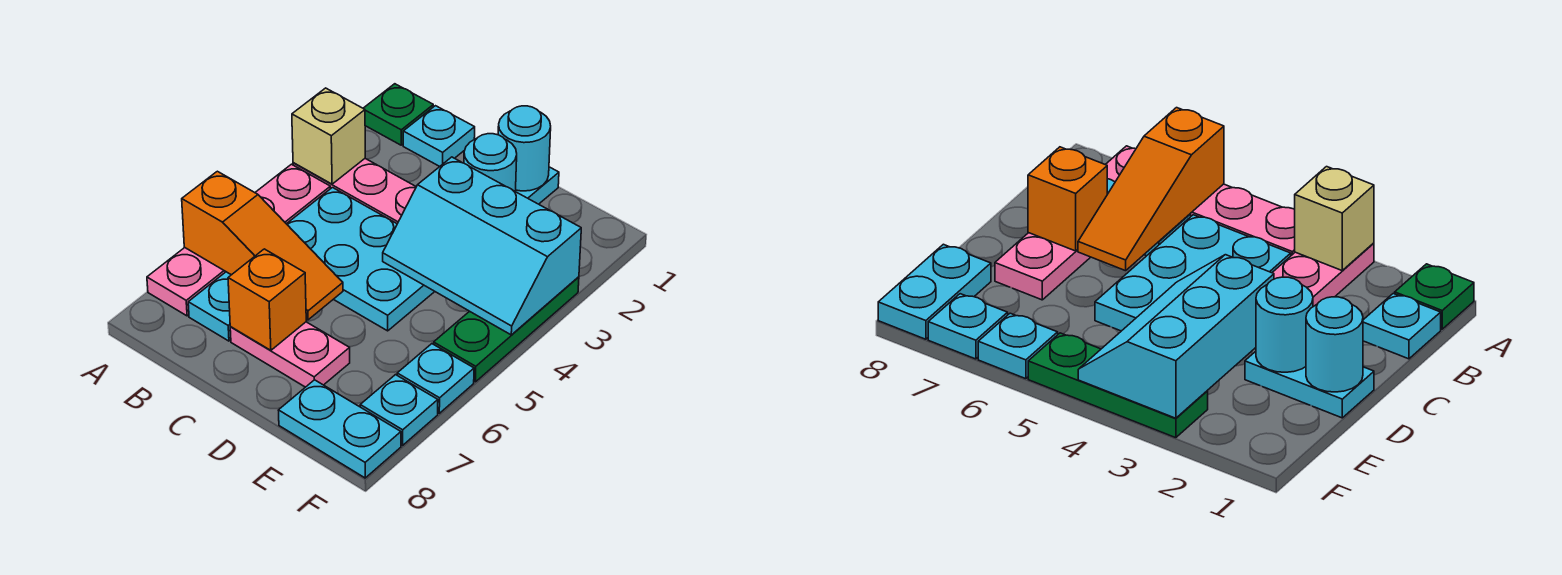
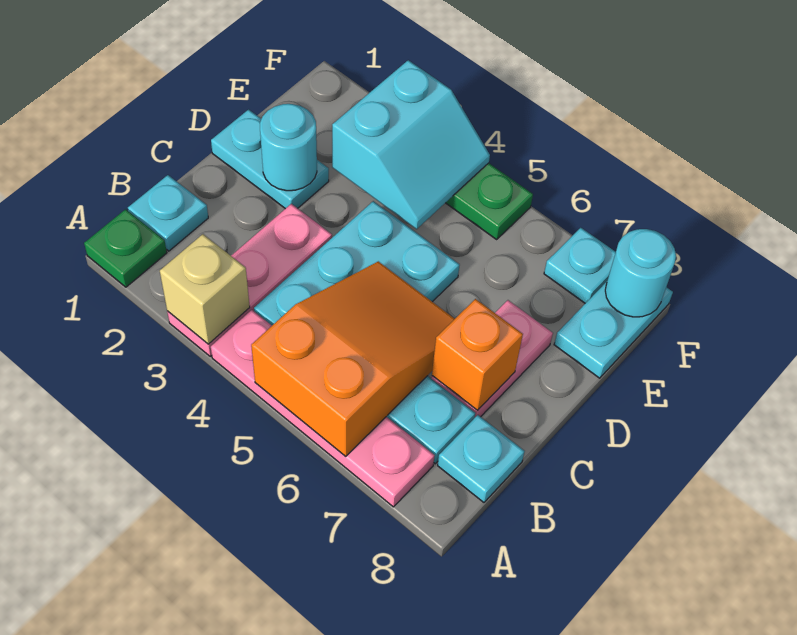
orange 1x3 slope [182,171,343,320] -> orange 2x3 slope [251,261,454,456]
cyan 1x1 round brick [498,106,551,191] -> cyan 1x1 round brick moved to [605,229,676,317]
cyan 2x3 slope [383,157,581,335] -> cyan 2x2 slope [332,60,490,229]
cyan 1x1 plate [397,344,474,413] -> cyan 1x1 plate moved to [438,415,525,502]

